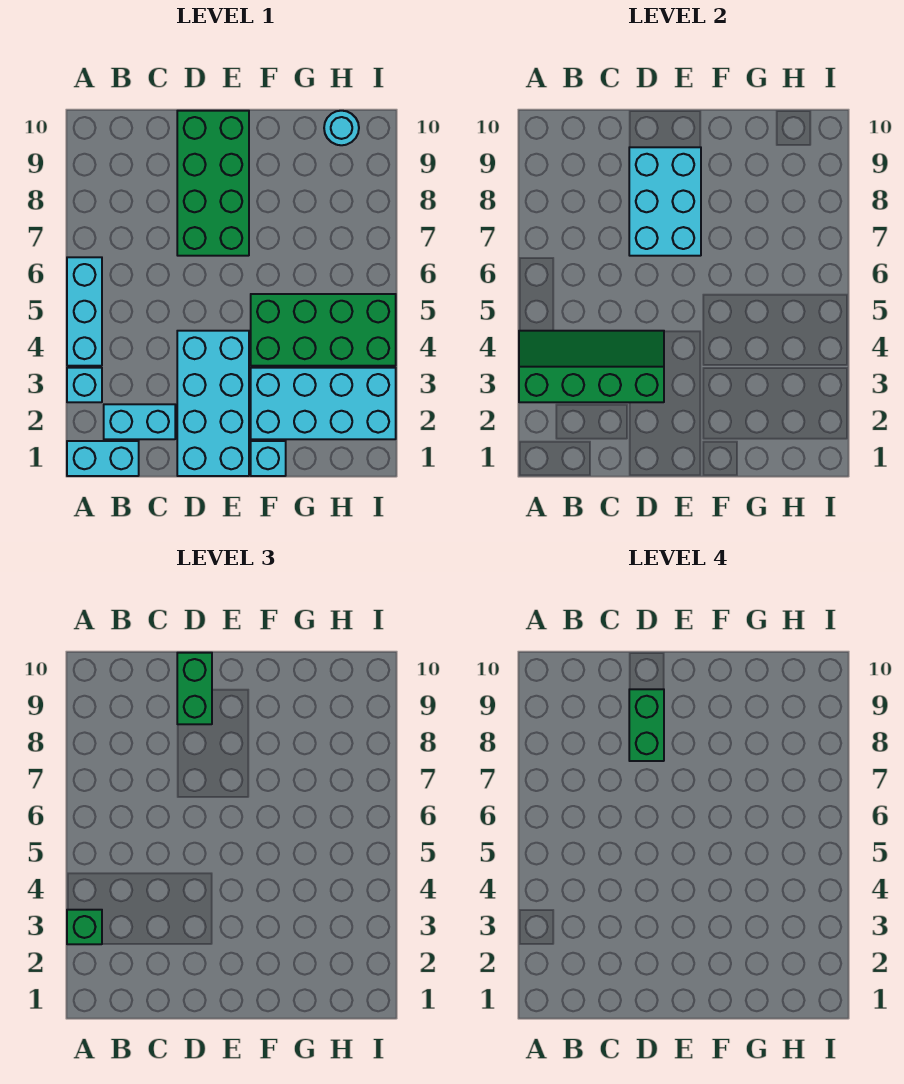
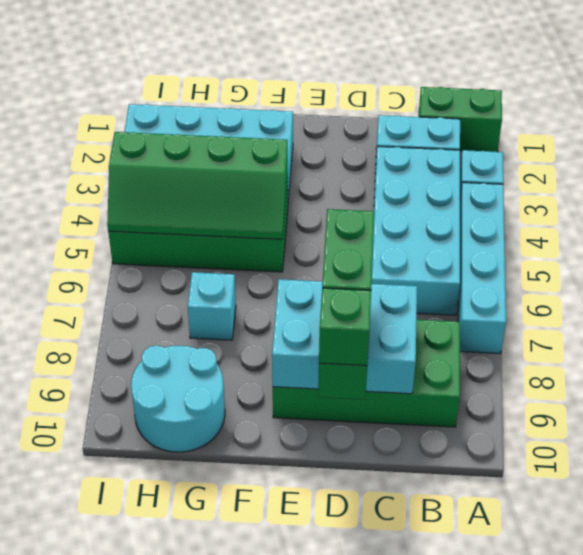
cyan 1x2 brick [67,441,139,476] -> green 1x2 brick [418,87,502,152]
green 2x4 slope [519,331,664,402] -> green 2x4 slope moved to [107,132,288,239]
green 1x1 brick [67,910,102,944] -> green 1x1 brick moved to [319,288,371,366]
cyan 1x3 brick [67,257,102,366] -> cyan 1x4 brick [458,182,506,354]
cyan 2x4 brick [177,331,249,476] -> cyan 2x4 brick moved to [371,146,460,315]
green 2x4 brick [177,111,249,256] -> green 2x4 brick turned to [273,320,460,427]
cyan 2x3 brick [629,147,701,256] -> cyan 2x3 brick turned to [272,279,417,394]
cyan 1x1 brick [251,441,286,476] -> cyan 1x1 brick moved to [188,272,236,340]
cyan 1x1 round brick [324,111,359,145] -> cyan 2x2 round brick [131,346,225,452]

